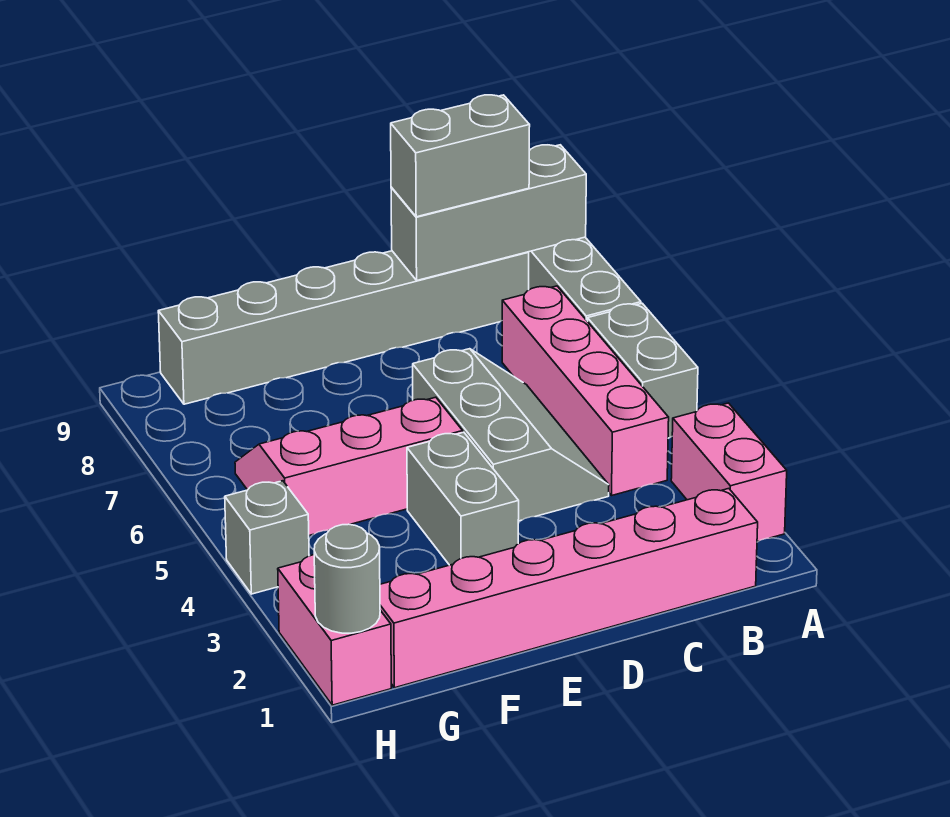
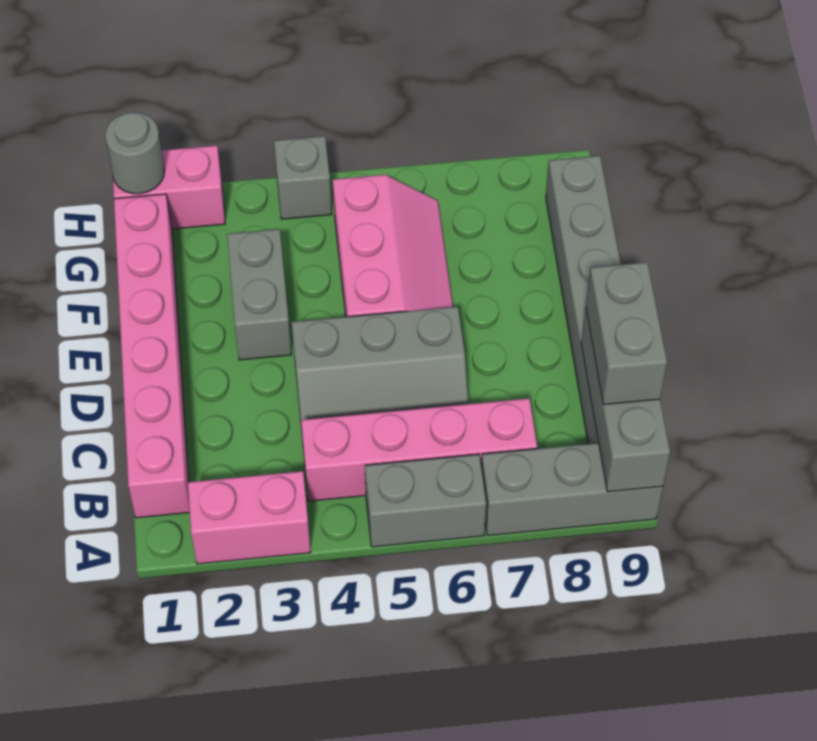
grey 1x2 brick [407,432,519,565] -> grey 1x2 brick turned to [227,229,292,360]

